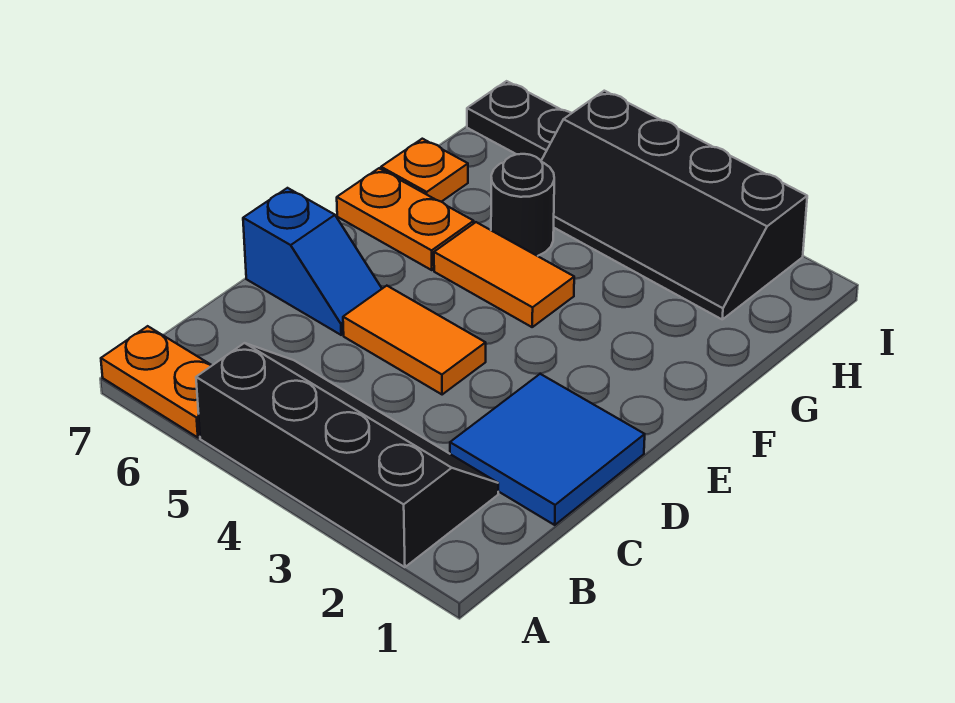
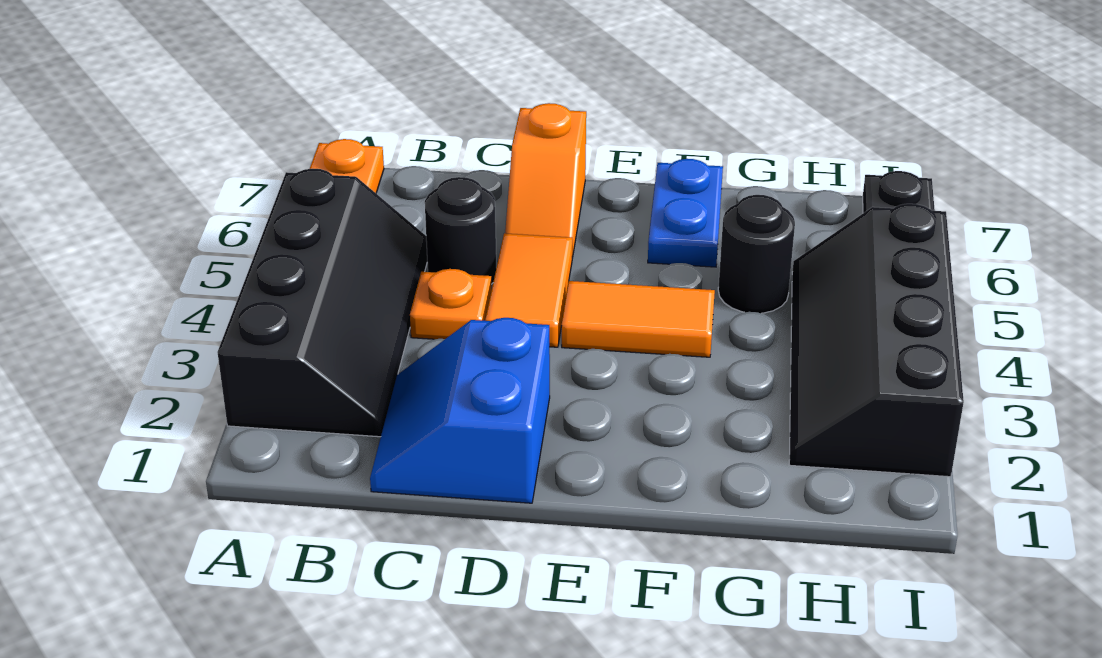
blue 2x2 tile [450,374,645,525] -> blue 2x2 slope [370,318,550,503]
none -> black 1x1 round brick [425,177,496,284]
blue 1x2 slope [243,188,382,335] -> orange 1x2 slope [505,103,586,258]
orange 1x2 tile [434,222,574,327] -> orange 1x2 tile turned to [562,281,715,357]
orange 1x2 plate [337,168,474,270] -> blue 1x2 plate [648,159,723,267]
orange 1x1 plate [381,139,468,202] -> orange 1x1 plate moved to [410,269,492,339]

